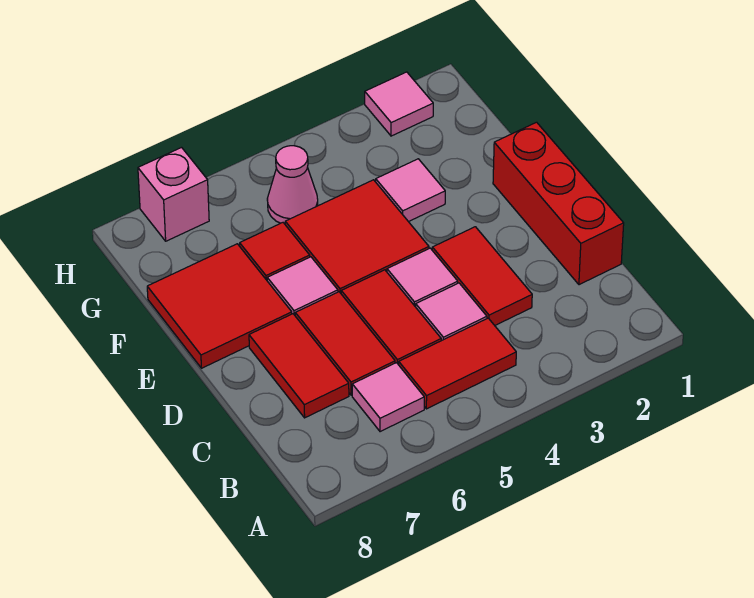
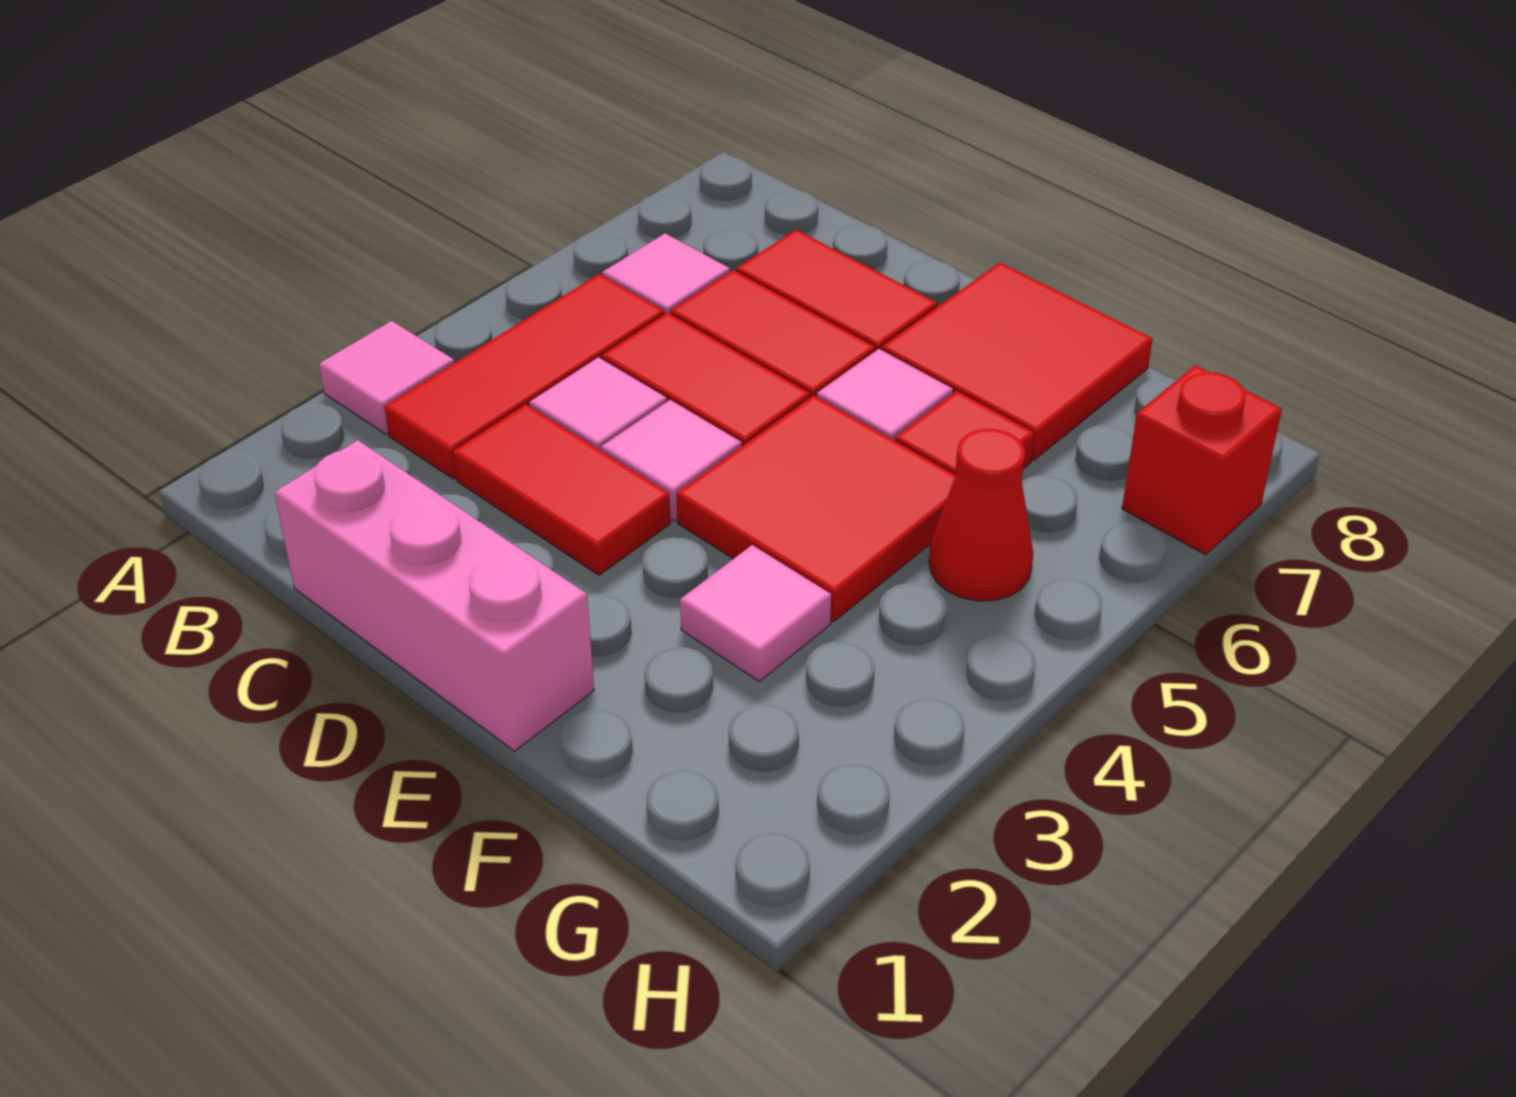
red 1x2 tile [399,318,516,409] -> red 1x3 tile [385,274,664,479]
red 1x3 brick [493,122,624,285] -> pink 1x3 brick [274,440,594,751]
pink 1x1 cone [267,146,318,224] -> red 1x1 cone [929,429,1033,601]
pink 1x1 tile [365,72,433,136] -> pink 1x1 tile moved to [319,321,454,434]
pink 1x1 brick [138,148,209,241] -> red 1x1 brick [1122,365,1282,555]

